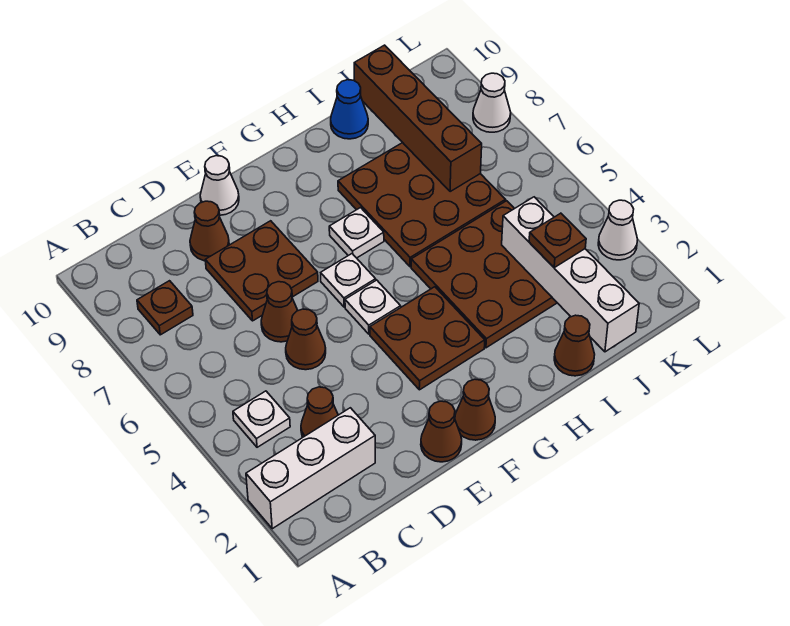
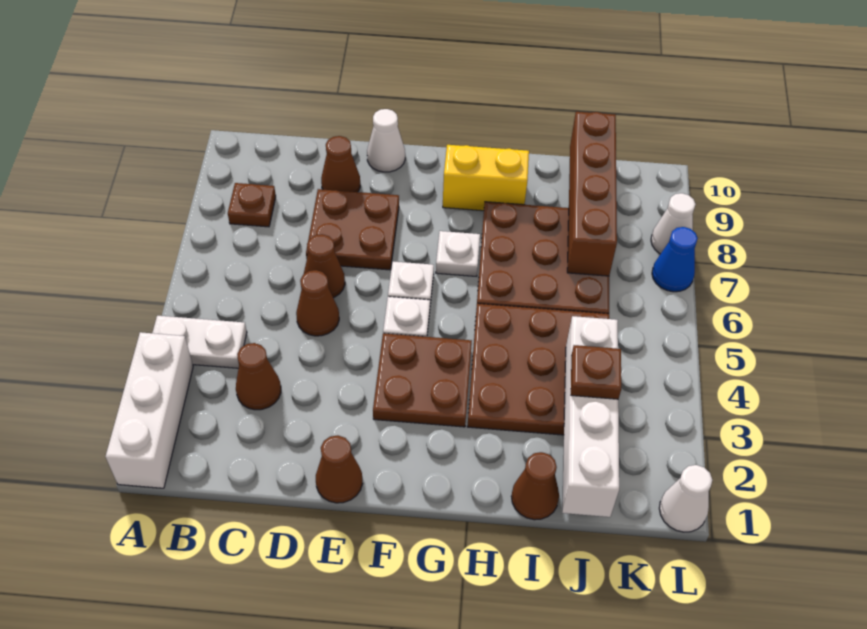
white 1x3 brick [246,408,375,529] -> white 1x3 brick turned to [106,332,193,488]
white 1x1 plate [233,391,290,447] -> white 1x2 plate [152,316,247,368]
brown 1x1 cone [455,379,495,440] -> none
none -> yellow 1x2 brick [443,145,529,211]
blue 1x1 cone [331,80,368,139] -> blue 1x1 cone moved to [652,227,698,292]
white 1x1 cone [598,200,638,260] -> white 1x1 cone moved to [659,465,712,532]

